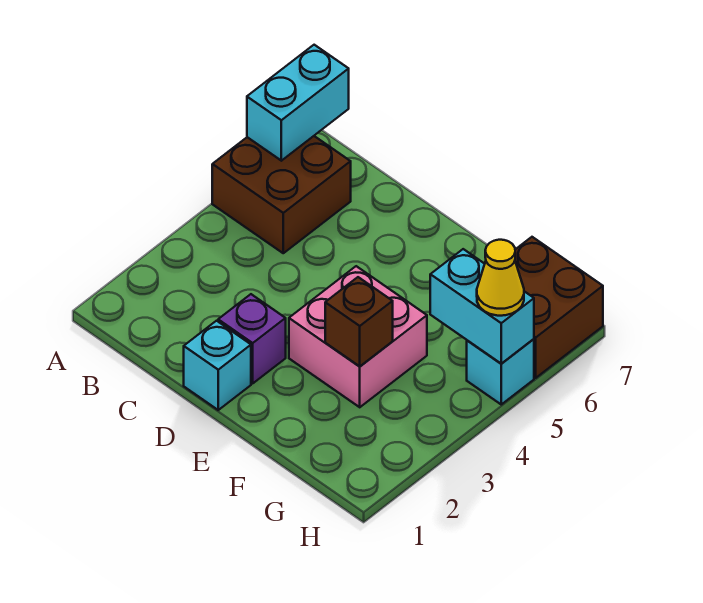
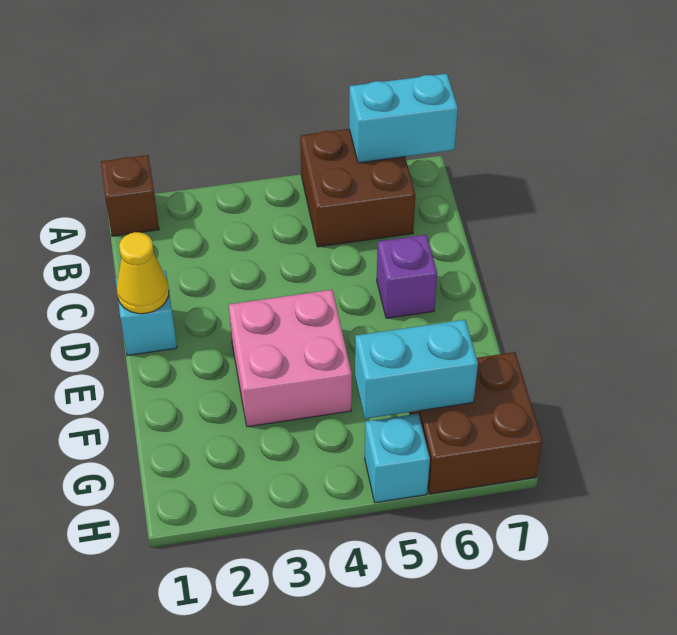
purple 1x1 brick [218,294,286,383] -> purple 1x1 brick moved to [377,235,437,318]
brown 1x1 brick [325,277,393,366] -> brown 1x1 brick moved to [101,155,159,236]
cyan 1x2 brick [430,249,534,363] -> cyan 1x2 brick turned to [355,320,478,419]
yellow 1x1 cone [477,240,524,316] -> yellow 1x1 cone moved to [117,232,169,314]

